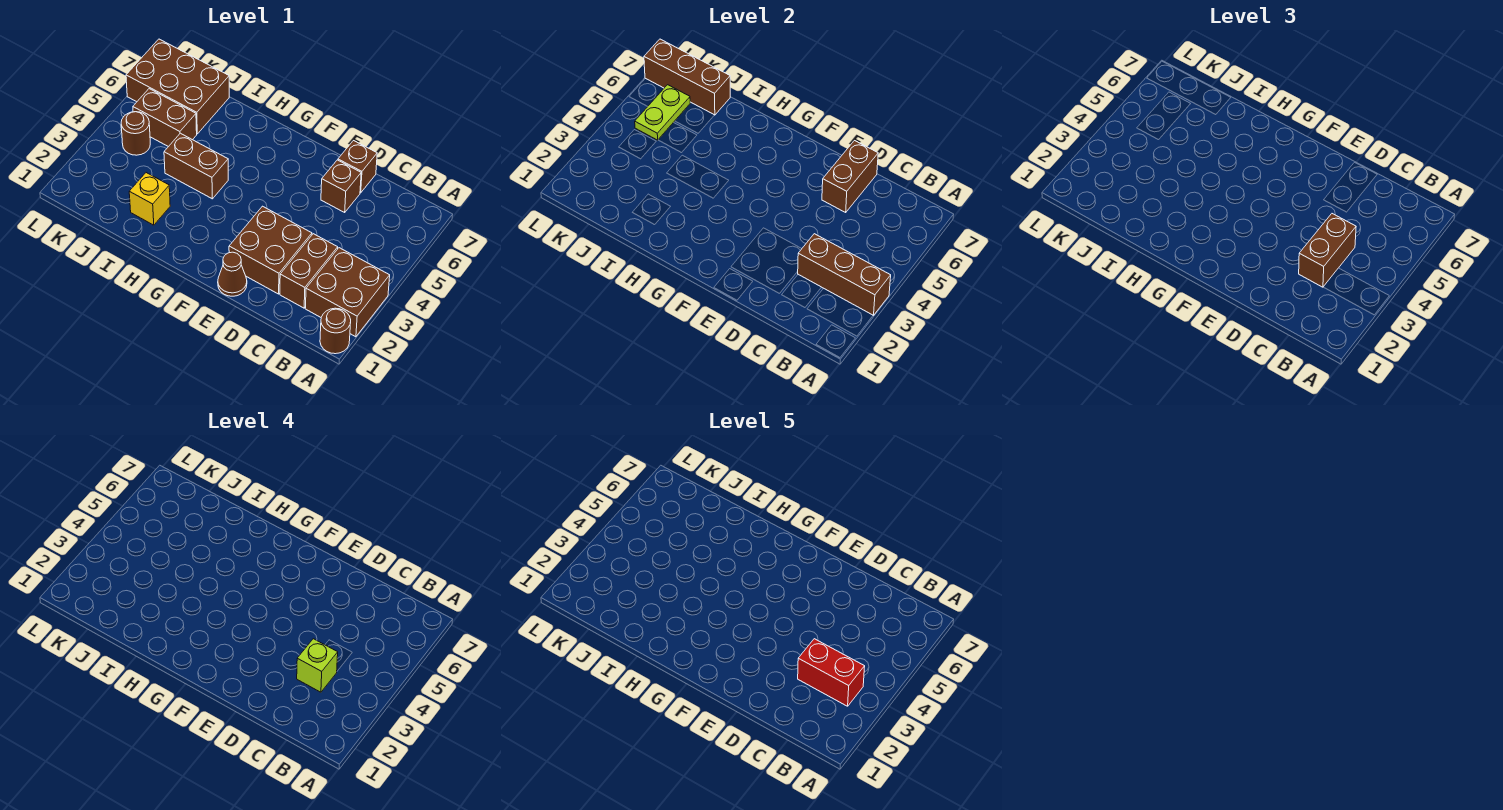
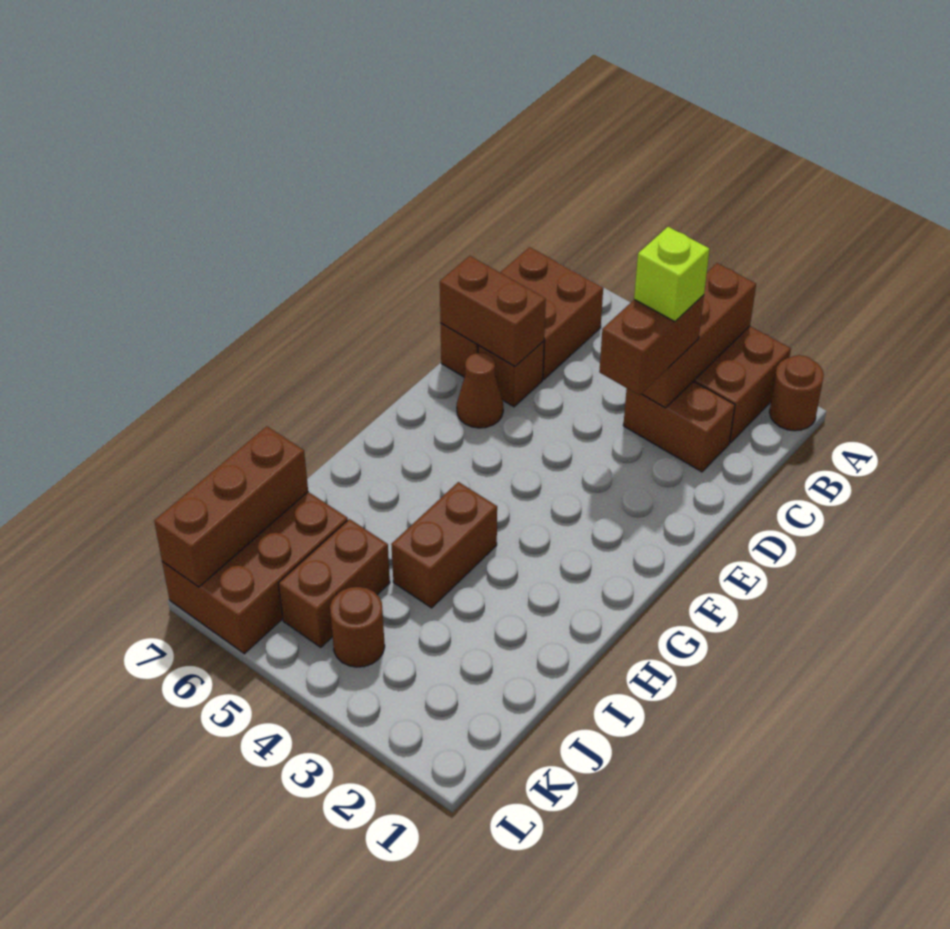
red 1x2 brick [798,639,865,706] -> none
brown 1x2 brick [1299,214,1356,287] -> brown 1x2 brick turned to [599,295,704,395]
brown 2x2 brick [229,206,312,294] -> brown 2x2 brick moved to [500,247,603,379]
brown 1x1 cone [218,252,247,296] -> brown 1x1 cone moved to [457,353,503,428]
yellow 1x1 brick [129,173,170,225] -> none
lime 1x2 plate [635,85,690,140] -> none

